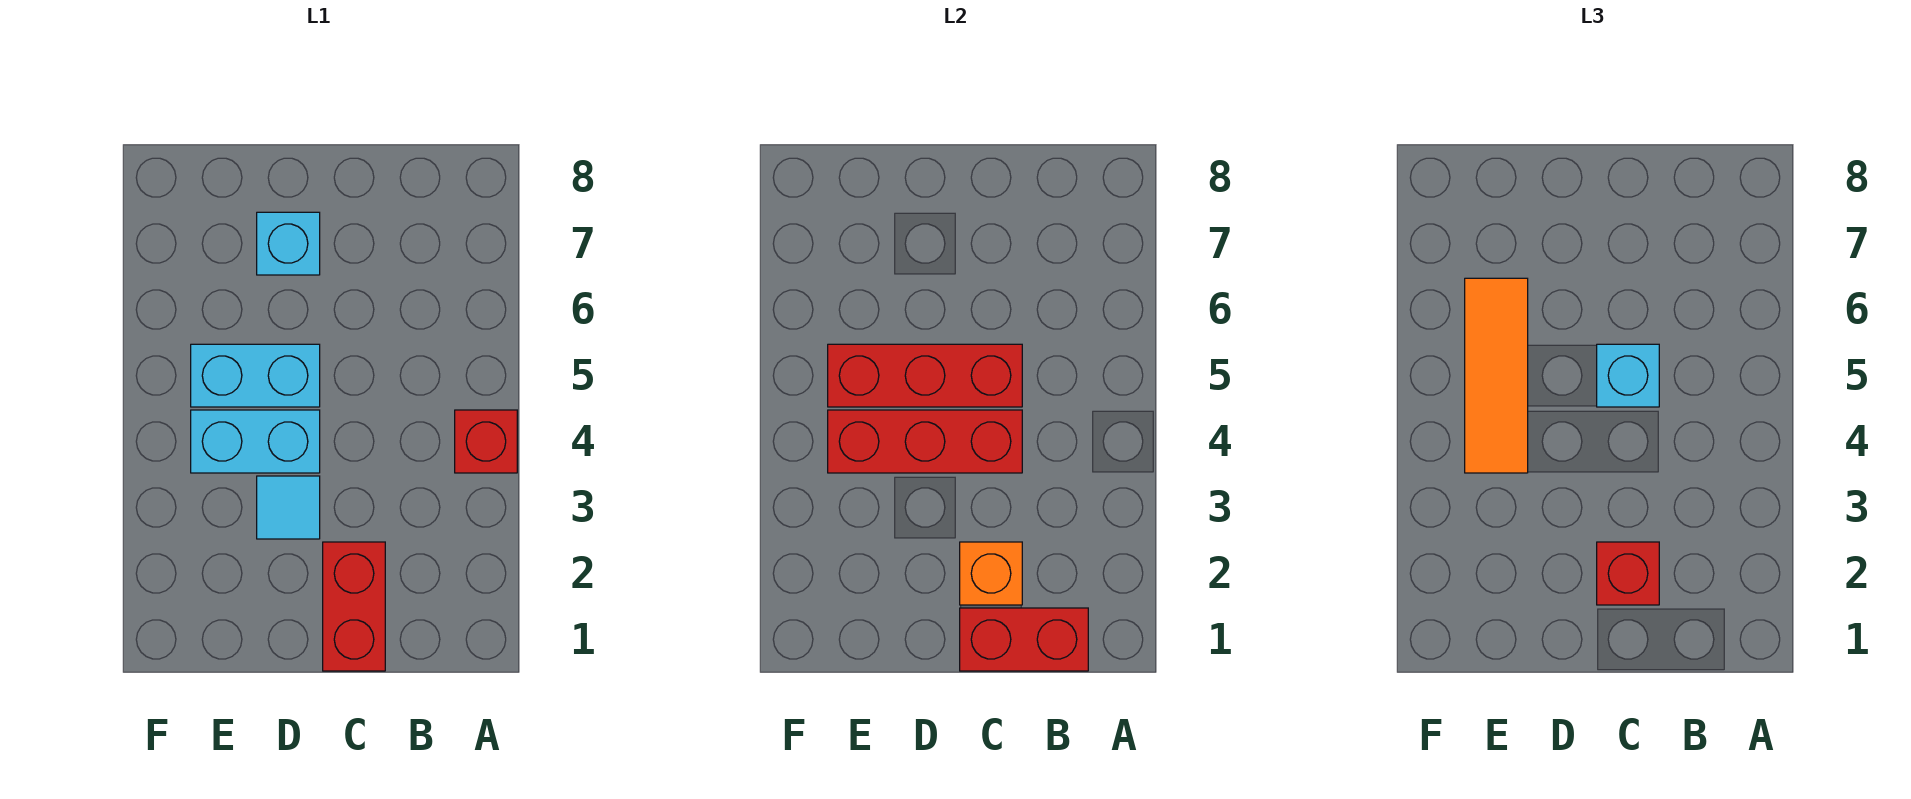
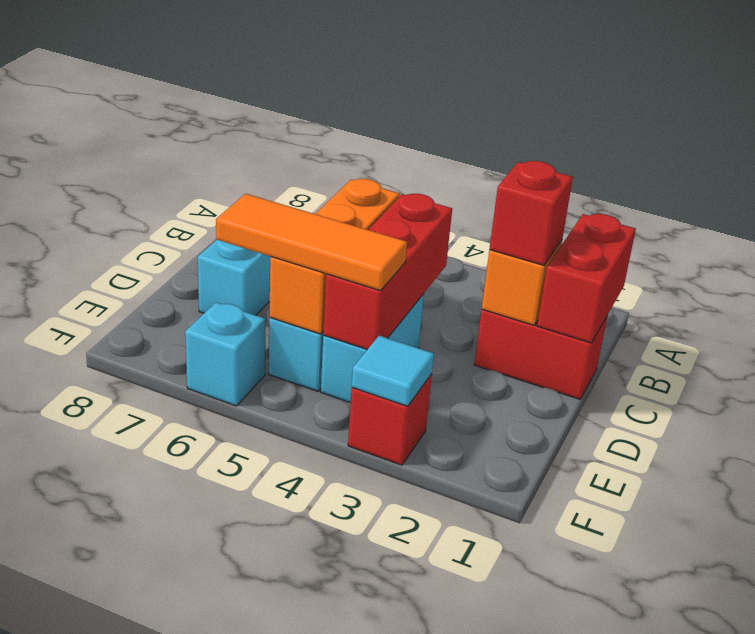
red 1x1 brick [455,410,517,473] -> red 1x1 brick moved to [348,374,432,465]
red 1x3 brick [828,344,1022,407] -> orange 1x3 brick [269,179,400,334]
cyan 1x1 brick [1597,344,1659,407] -> cyan 1x1 brick moved to [185,302,266,406]
cyan 1x1 tile [257,476,320,539] -> cyan 1x1 tile moved to [352,336,434,406]

